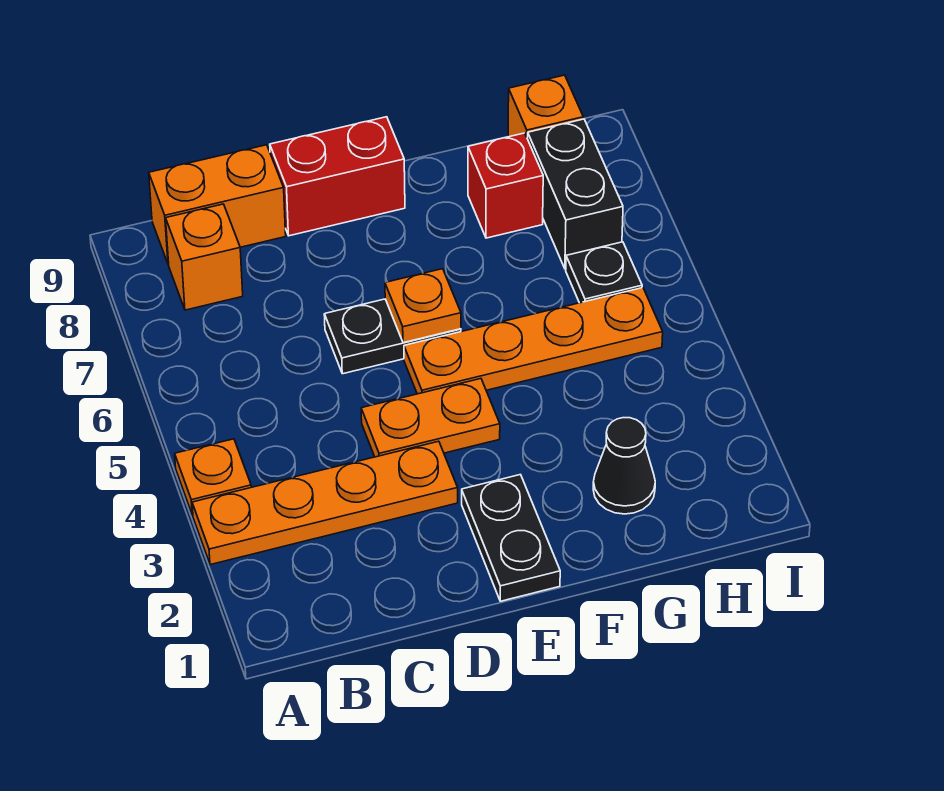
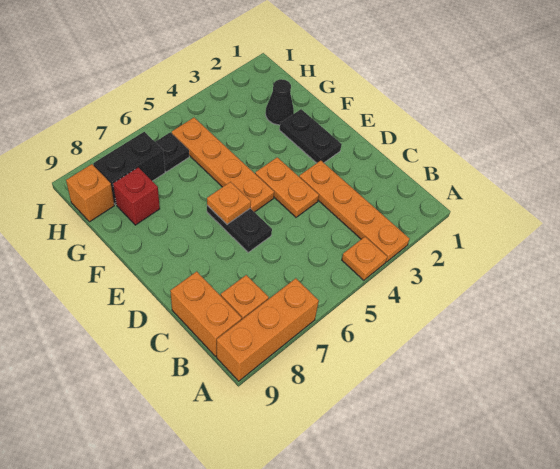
none -> orange 1x3 brick [217,278,319,381]
red 1x2 brick [270,117,405,236] -> none
black 1x2 plate [462,475,560,601] -> black 1x2 plate turned to [280,109,342,163]

